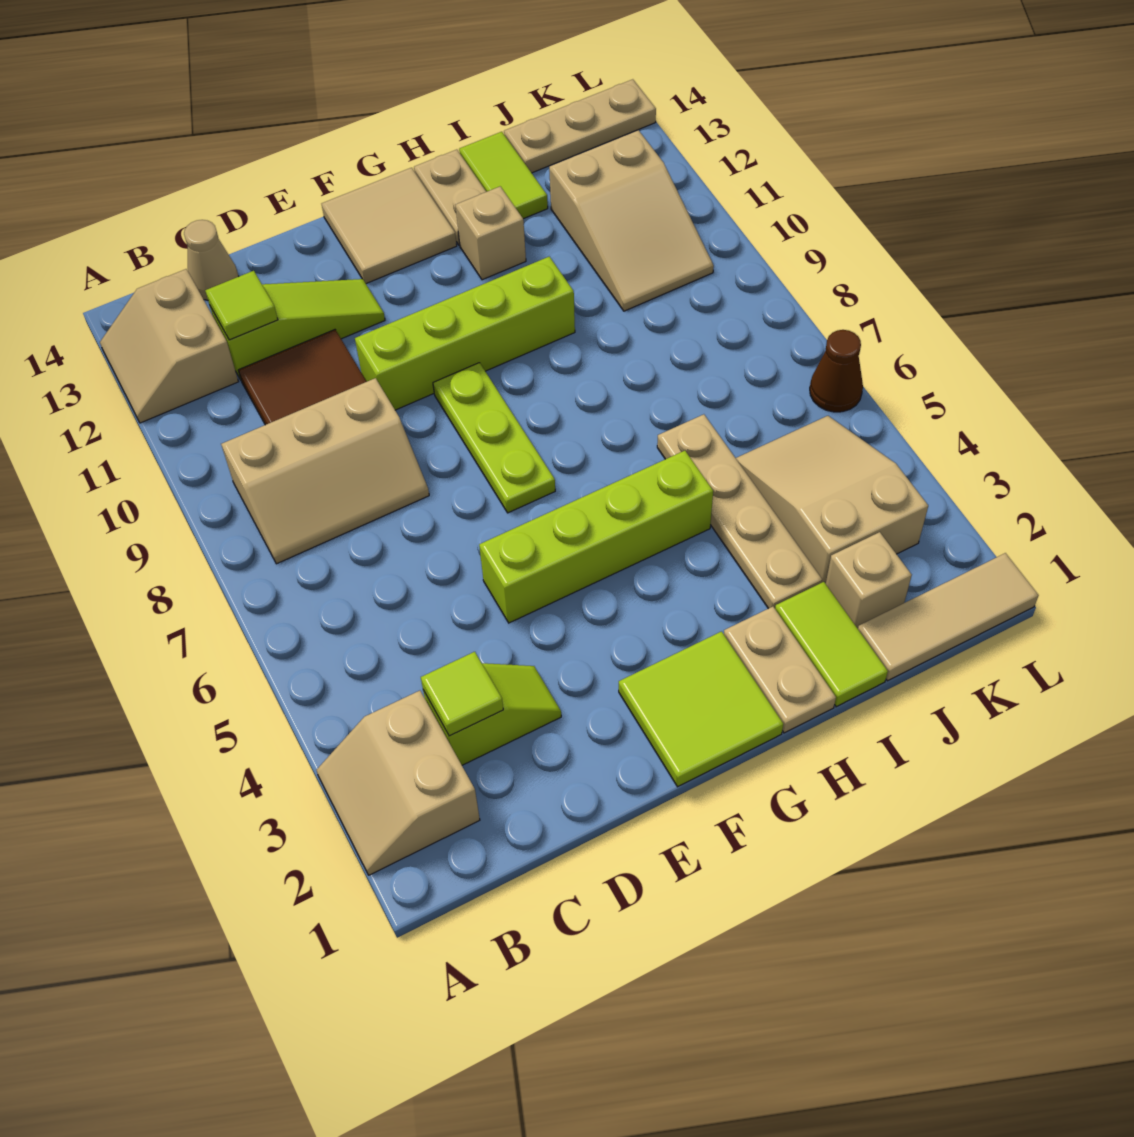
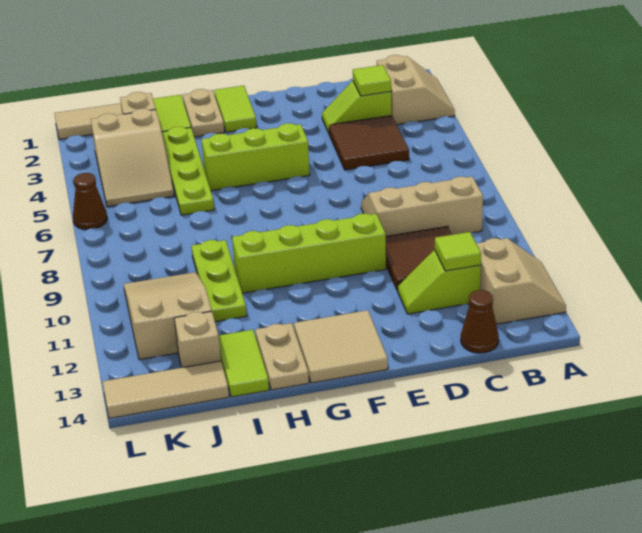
none -> brown 2x2 tile [329,115,409,170]
lime 1x3 slope [210,279,385,380] -> lime 1x2 slope [398,250,481,314]
tan 1x1 cone [184,220,239,300] -> brown 1x1 cone [461,290,499,353]
lime 1x4 brick [479,451,713,623] -> lime 1x3 brick [202,123,310,191]
lime 2x2 tile [619,632,783,787] -> lime 1x2 tile [214,86,257,132]
lime 1x3 plate [433,363,555,513] -> lime 1x3 plate moved to [192,240,247,322]
tan 1x1 brick [456,186,526,280] -> tan 1x1 brick moved to [174,311,221,368]
tan 1x4 plate [657,414,822,609] -> lime 1x4 plate [162,127,214,215]
tan 1x3 plate [504,79,656,173] -> tan 1x3 tile [103,361,229,418]

